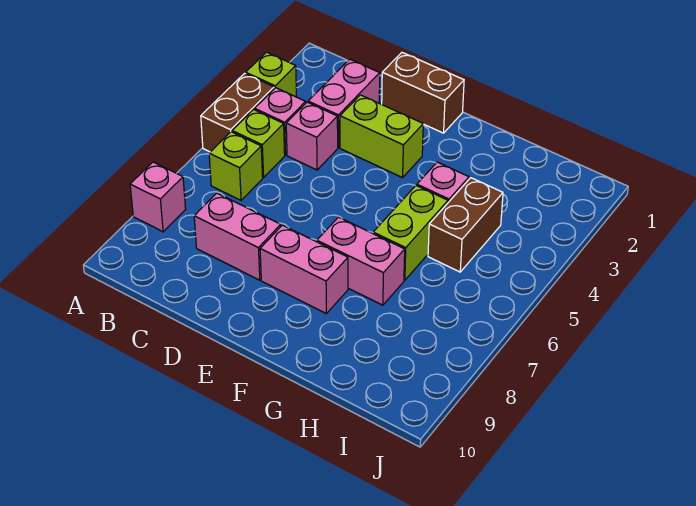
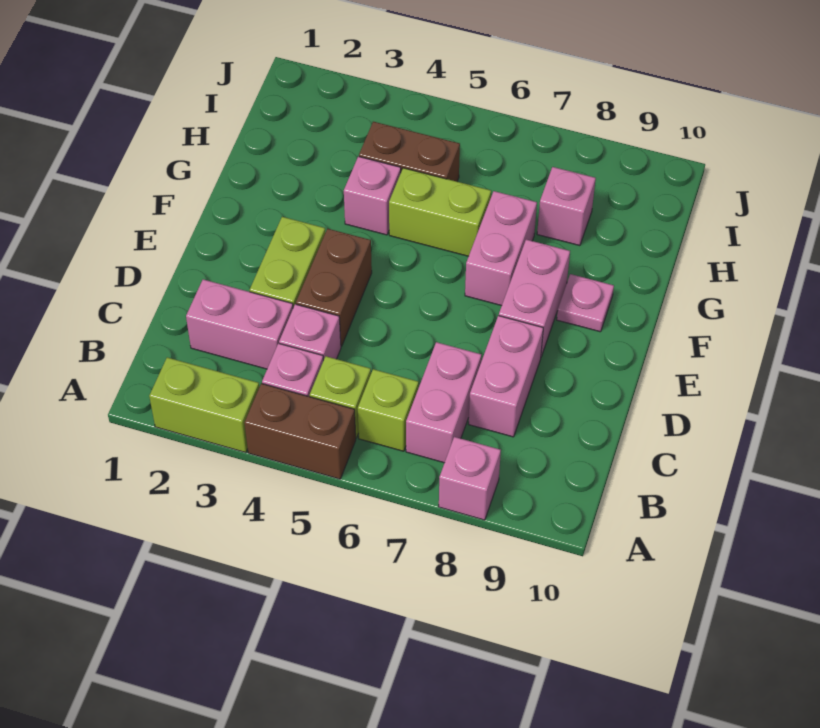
lime 1x1 brick [246,52,297,97] -> lime 1x2 brick [149,357,259,453]
none -> pink 1x2 brick [406,342,481,463]
brown 1x2 brick [382,53,464,133] -> brown 1x2 brick moved to [296,229,372,346]
none -> pink 1x1 plate [557,274,614,332]
none -> pink 1x1 brick [537,167,596,246]

